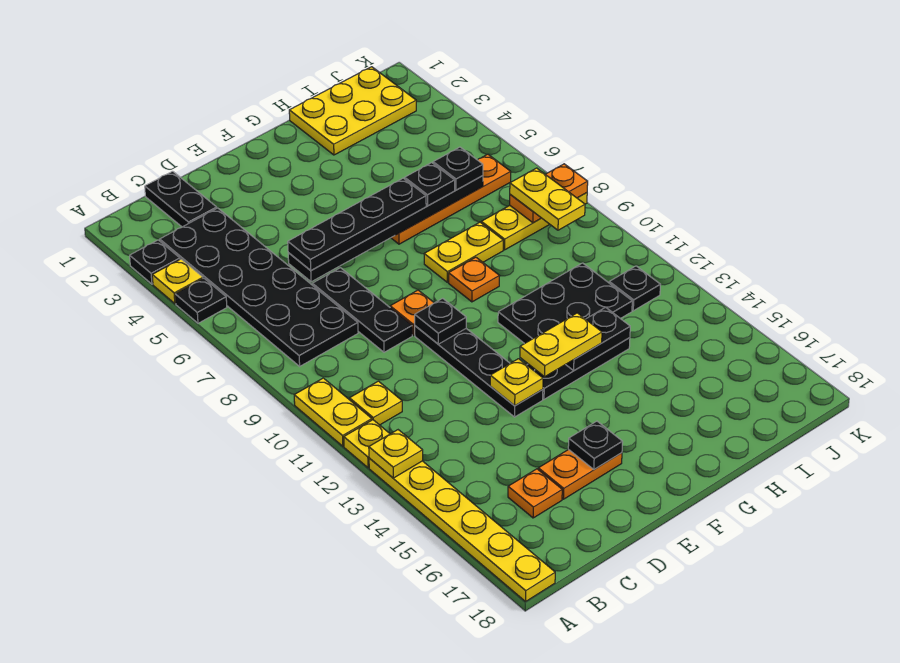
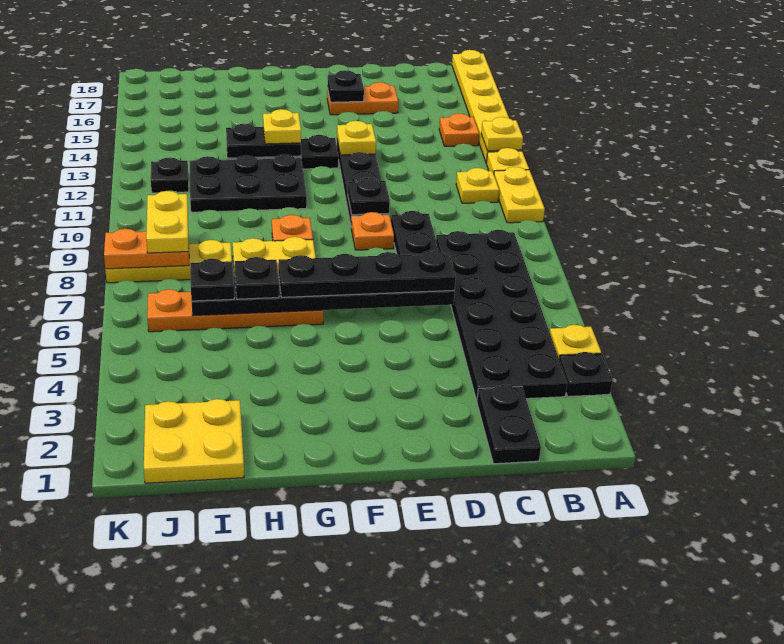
black 1x1 plate [175,278,227,323] -> none
orange 1x1 plate [508,469,562,518] -> orange 1x1 plate moved to [439,114,479,146]
yellow 1x2 plate [520,313,602,377] -> yellow 1x1 plate [263,109,301,144]
yellow 2x3 plate [289,67,416,155] -> yellow 2x2 plate [144,399,244,483]

